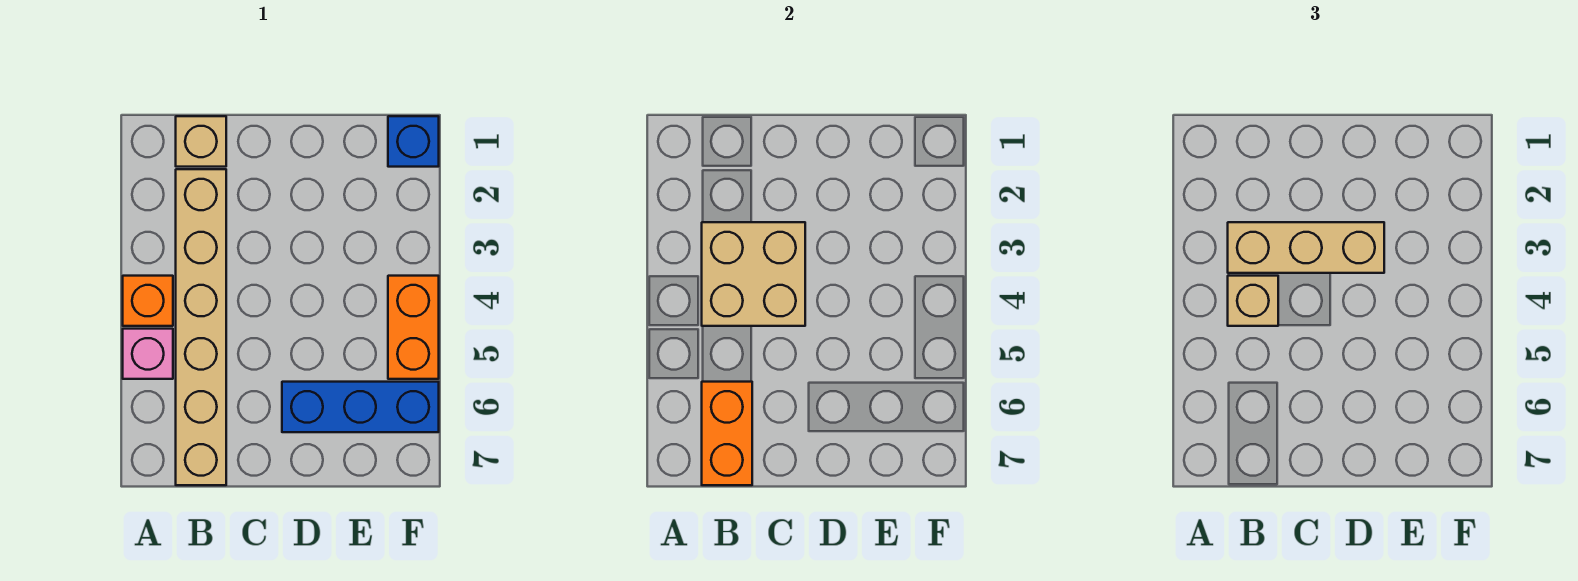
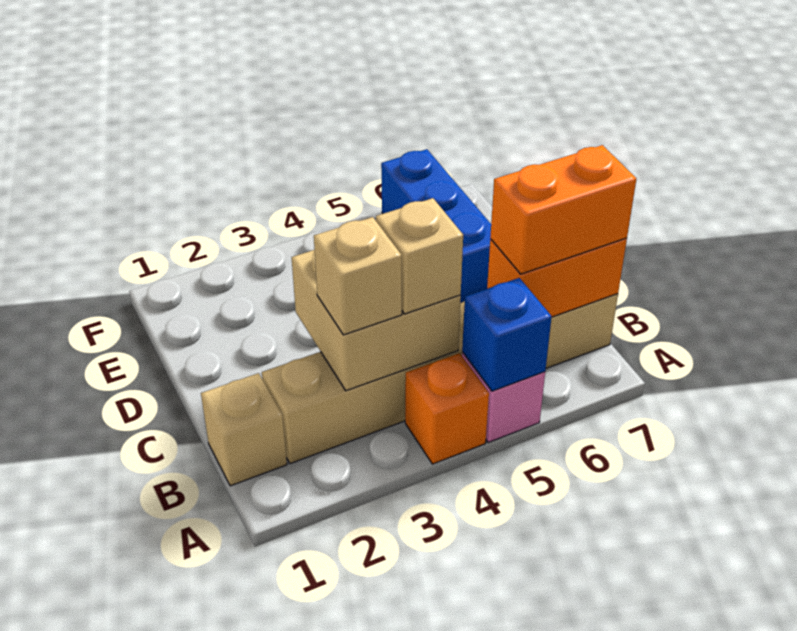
tan 1x3 brick [1228,222,1384,273] -> tan 1x1 brick [314,217,402,335]
blue 1x1 brick [388,116,439,167] -> blue 1x1 brick moved to [462,278,552,391]
orange 1x2 brick [388,276,439,379] -> orange 1x2 brick moved to [490,145,636,274]

